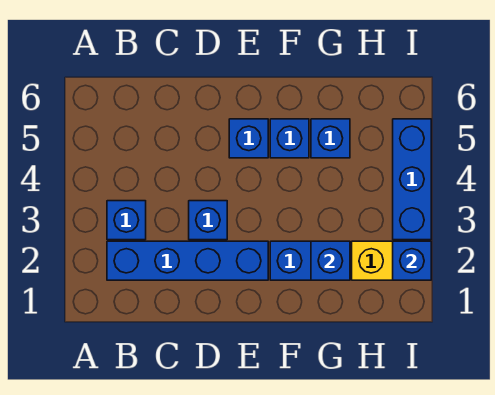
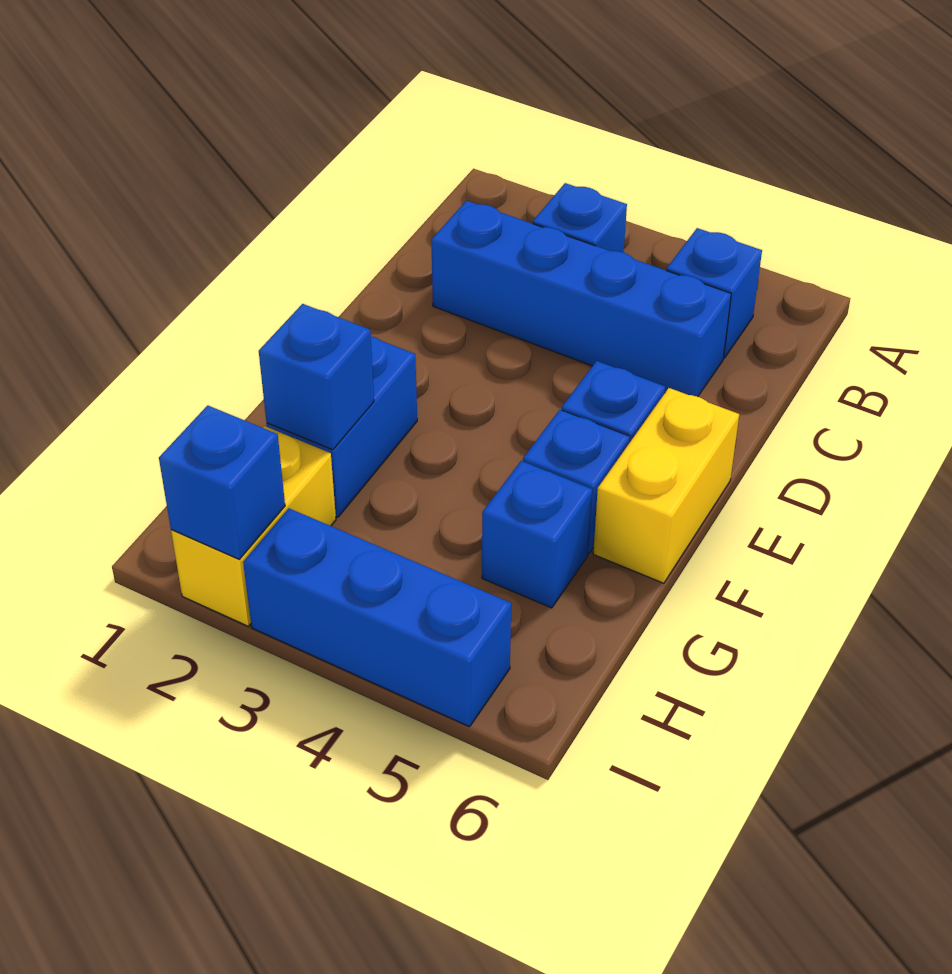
blue 1x4 brick [107,241,268,280] -> blue 1x4 brick turned to [431,201,731,397]
blue 1x1 brick [189,201,227,240] -> blue 1x1 brick moved to [666,228,762,358]
none -> yellow 1x2 brick [593,388,739,583]

